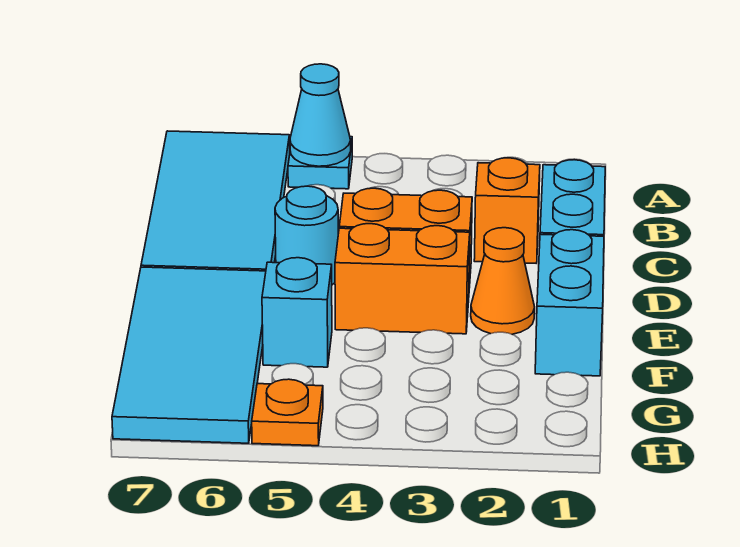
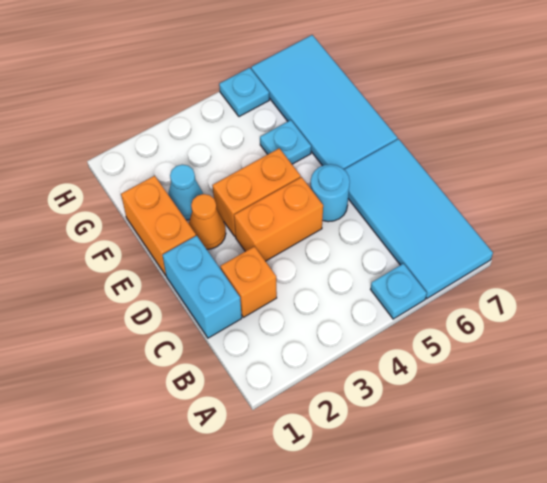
cyan 1x1 cone [290,64,351,166] -> cyan 1x1 cone moved to [168,165,203,220]
cyan 1x2 brick [535,230,604,376] -> orange 1x2 brick [121,176,196,275]
cyan 1x1 brick [262,258,332,367] -> cyan 1x1 plate [260,120,311,164]
orange 1x1 plate [252,379,323,446] -> cyan 1x1 plate [219,68,269,117]

